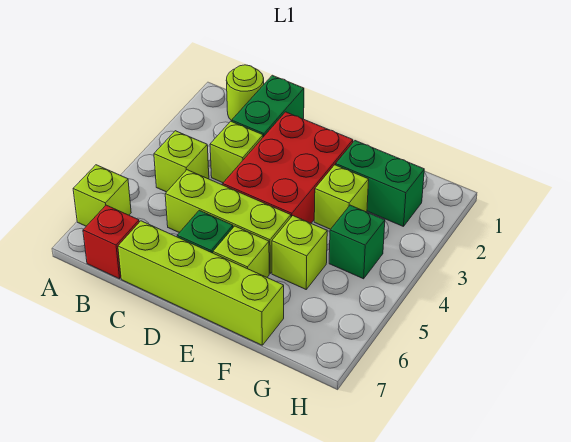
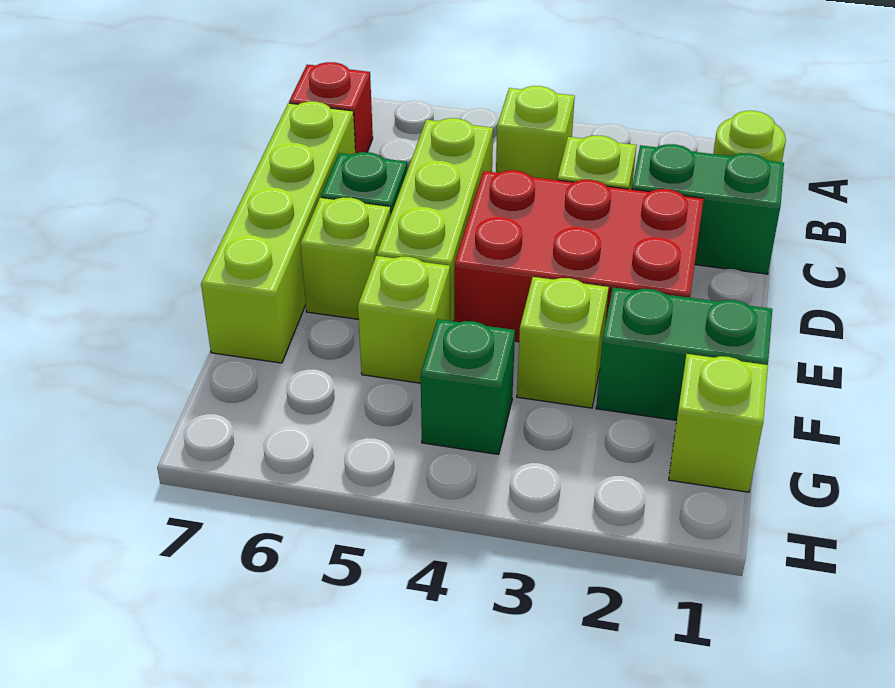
lime 1x1 brick [73,165,131,226] -> lime 1x1 brick moved to [669,354,768,492]
green 1x2 brick [336,141,424,227] -> green 1x2 brick turned to [596,288,772,420]

